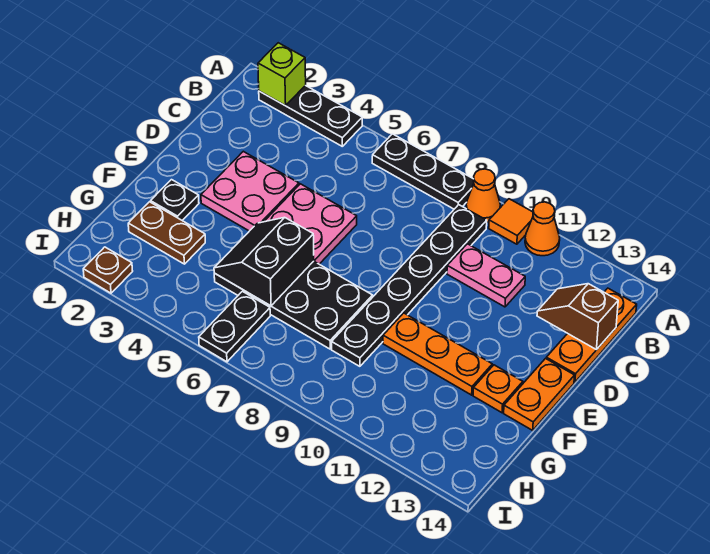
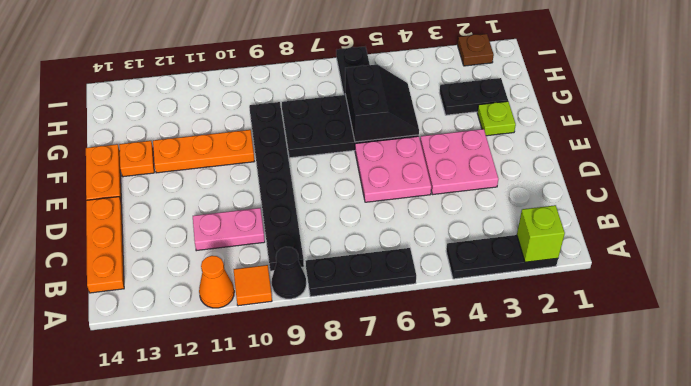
orange 1x1 cone [466,169,500,222] -> black 1x1 cone [272,247,306,299]
brown 1x2 slope [537,284,618,349] -> none
black 1x1 plate [151,180,199,220] -> lime 1x1 plate [477,101,516,136]
brown 1x2 plate [128,202,205,264] -> black 1x2 plate [439,78,508,115]

